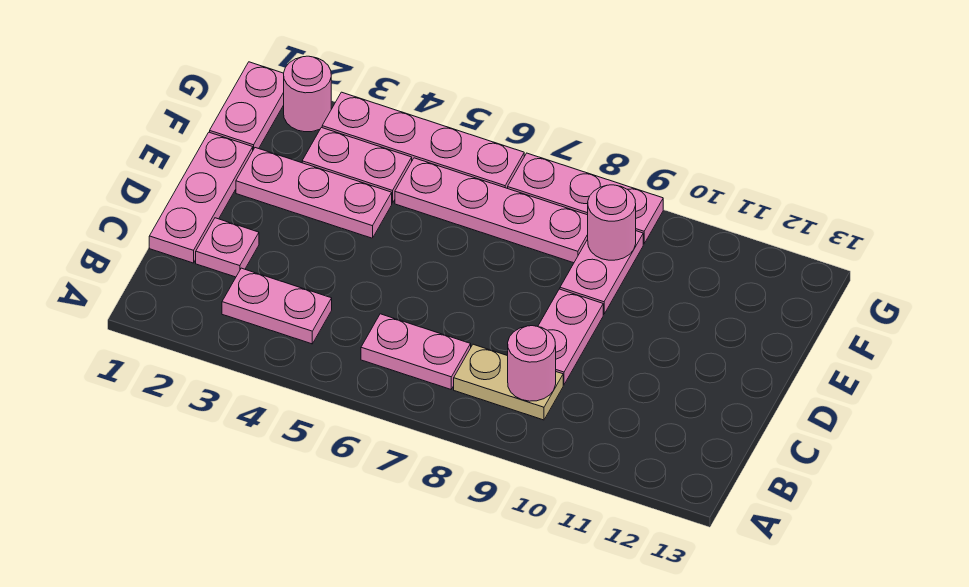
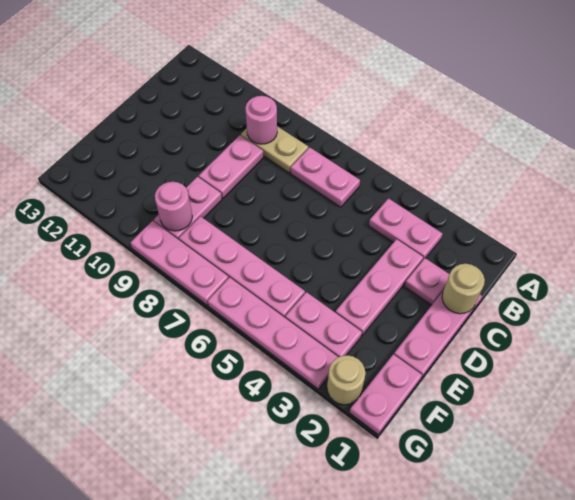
none -> tan 1x1 round brick [442,264,485,314]
pink 1x3 plate [236,148,392,238] -> pink 1x3 plate turned to [335,239,423,336]
pink 1x1 round brick [284,56,331,132] -> tan 1x1 round brick [327,355,366,405]

